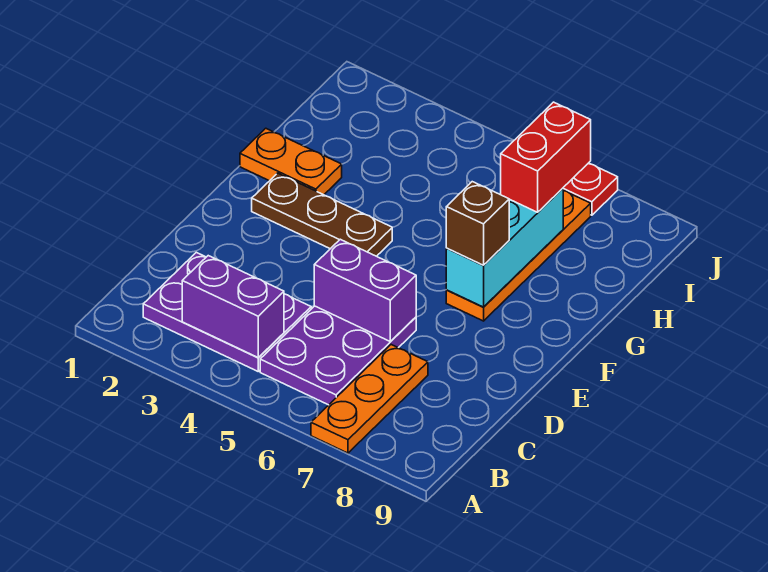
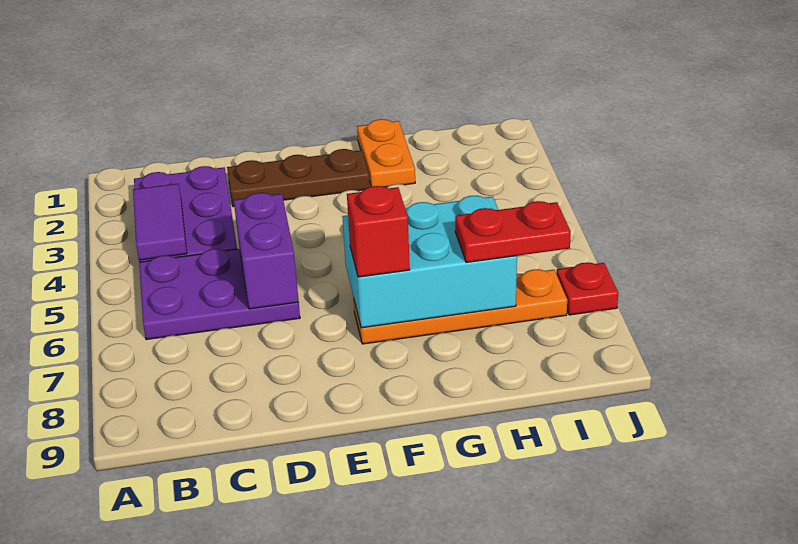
orange 1x3 plate [311,345,428,453] -> none
purple 1x2 brick [182,256,284,358] -> purple 1x2 tile [133,184,187,260]
brown 1x3 plate [252,173,392,256] -> brown 1x3 plate turned to [227,149,370,207]
cyan 1x3 brick [446,188,563,307] -> cyan 2x3 brick [342,196,517,328]
brown 1x1 brick [446,182,509,265] -> red 1x1 brick [347,186,410,277]
red 1x2 brick [501,102,591,212] -> red 1x2 plate [455,201,571,262]

